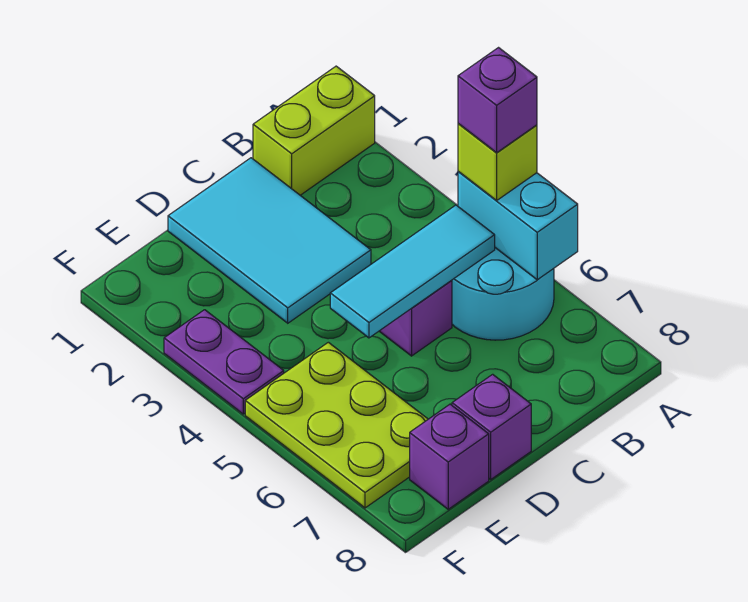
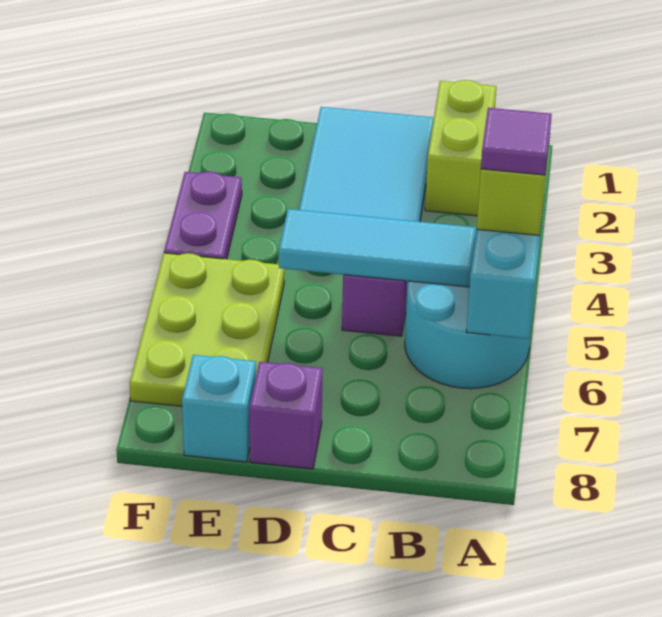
lime 1x2 brick [253,66,375,195] -> lime 1x2 brick turned to [425,80,496,216]
purple 1x1 brick [458,48,537,153] -> purple 1x1 tile [481,108,552,175]
purple 1x1 brick [410,404,489,509] -> cyan 1x1 brick [182,355,256,462]

